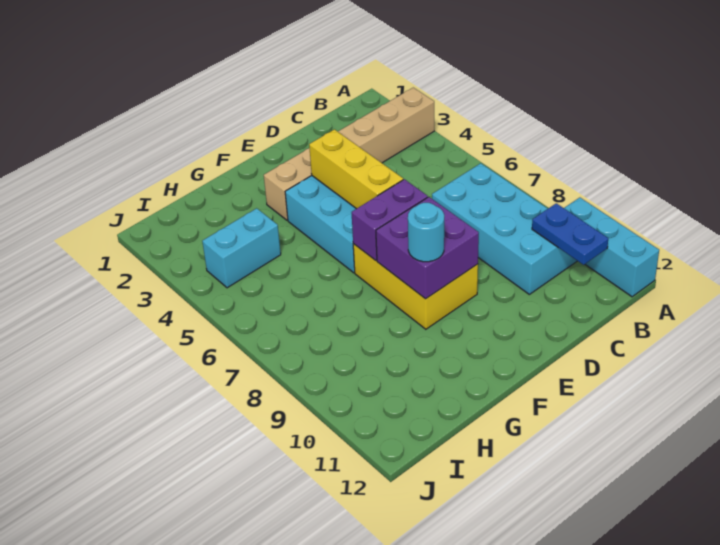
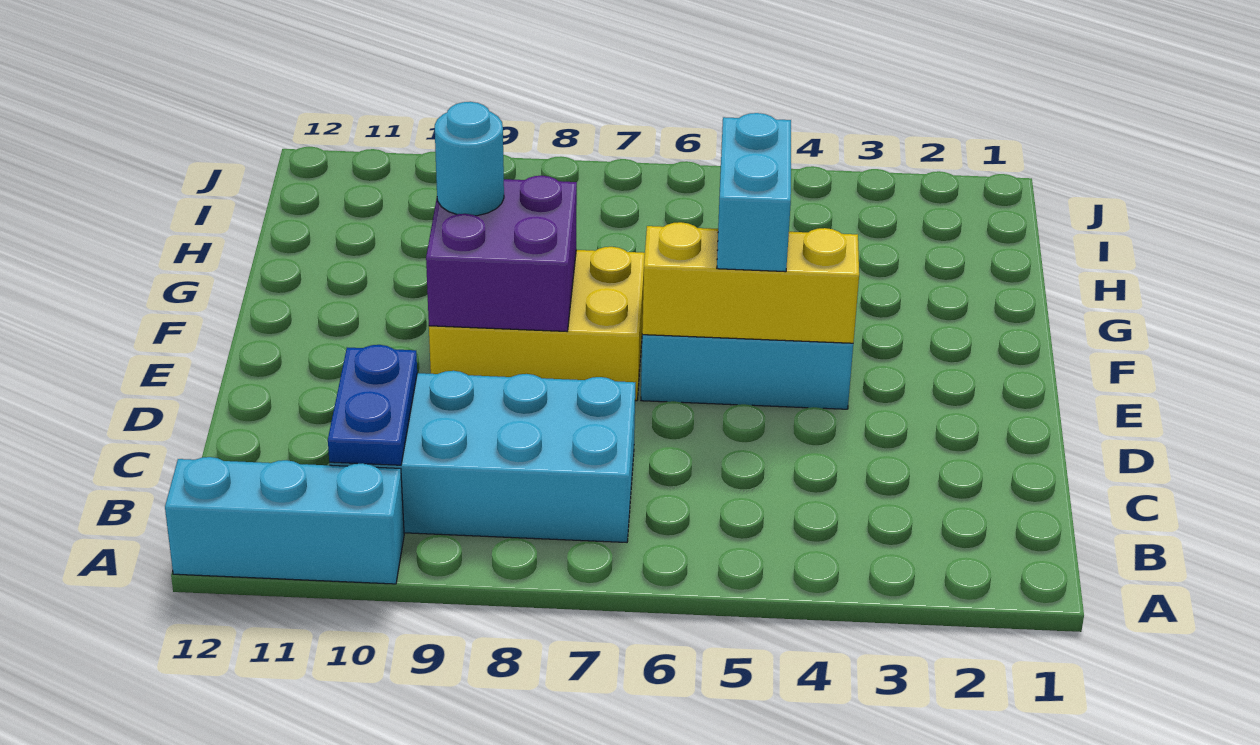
tan 1x6 brick [264,88,434,220] -> none
blue 1x2 plate [532,203,608,265] -> blue 1x2 plate turned to [328,345,417,465]
purple 1x2 brick [352,179,428,261] -> none
cyan 1x2 brick [202,208,281,288] -> cyan 1x2 brick moved to [717,113,791,272]

